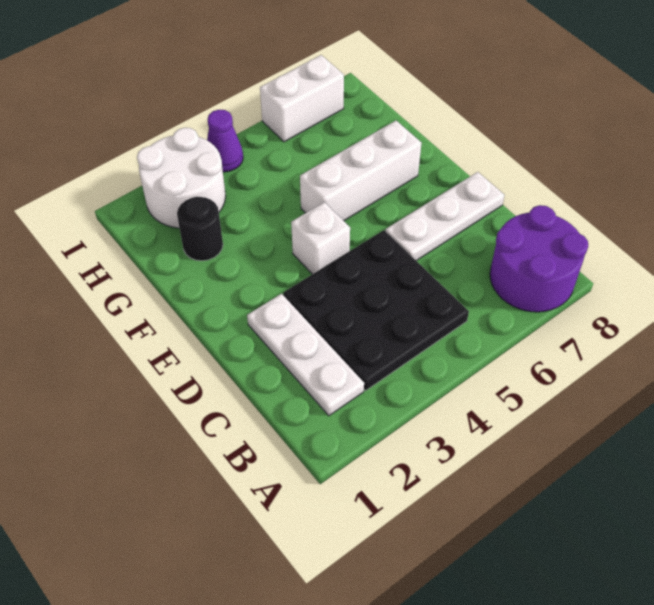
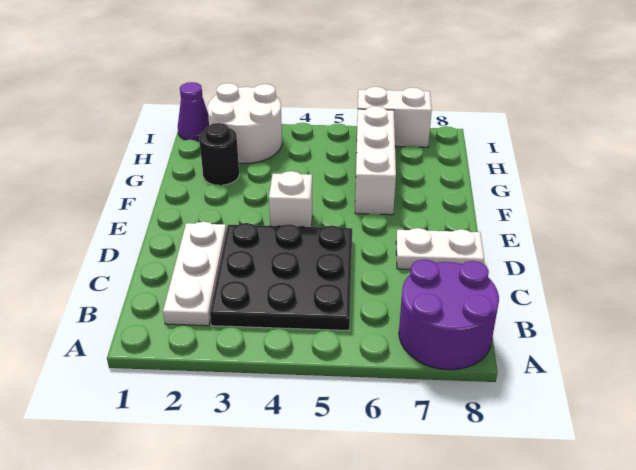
white 1x3 plate [385,172,505,261] -> white 1x2 plate [396,228,484,269]
white 1x3 brick [300,121,422,221] -> white 1x3 brick turned to [355,106,396,215]
purple 1x1 cone [207,110,243,172] -> purple 1x1 cone moved to [178,82,209,141]

